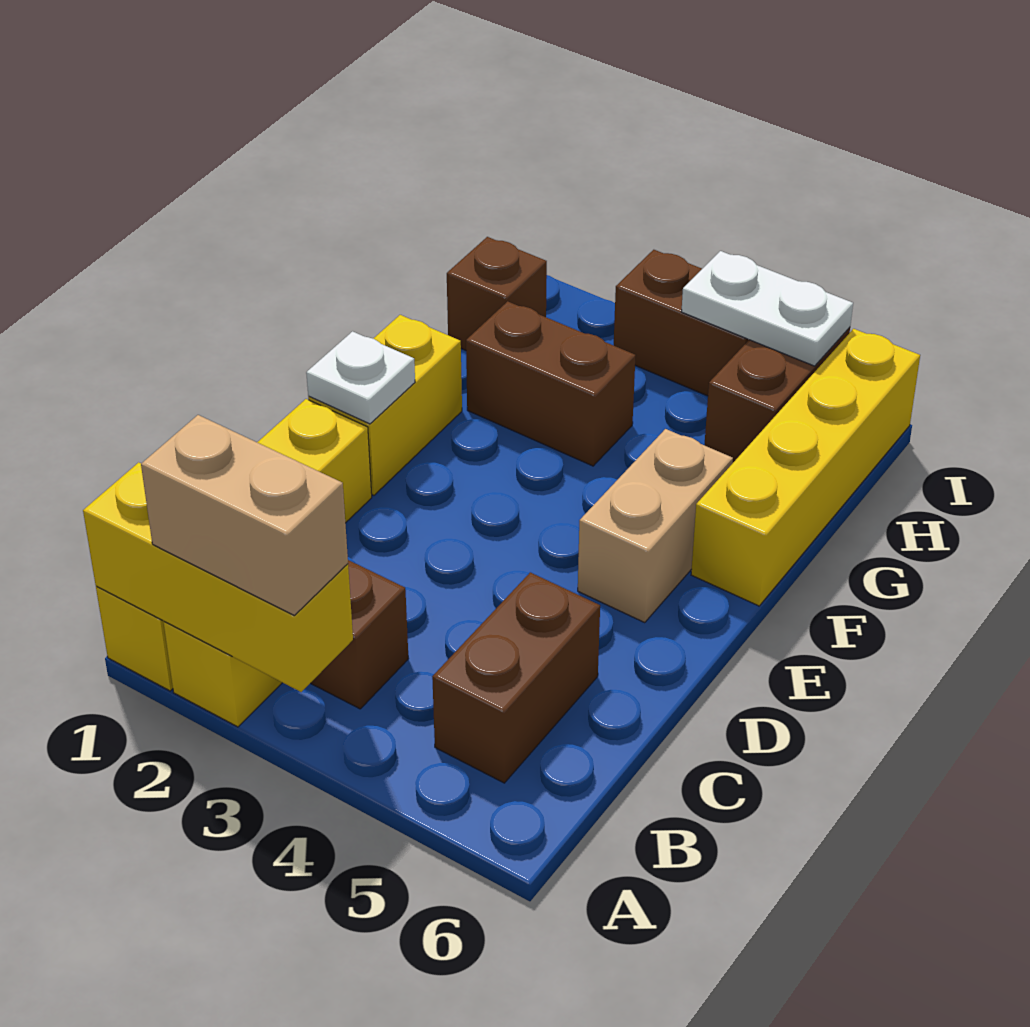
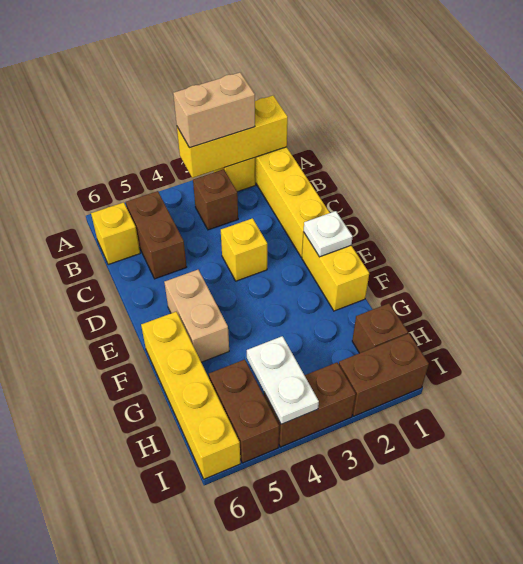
none -> yellow 1x1 brick [91,202,140,265]
none -> yellow 1x1 brick [221,218,267,281]
brown 1x2 brick [466,301,636,466] -> brown 1x2 brick moved to [339,334,429,416]
white 1x2 plate [681,251,853,366] -> white 1x2 plate turned to [247,336,319,424]

